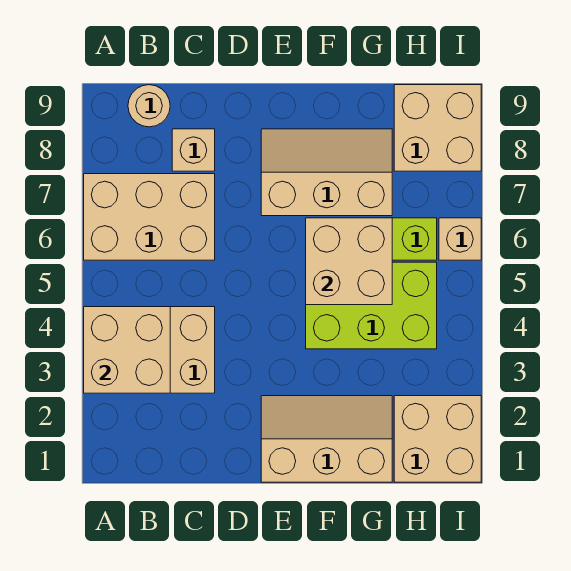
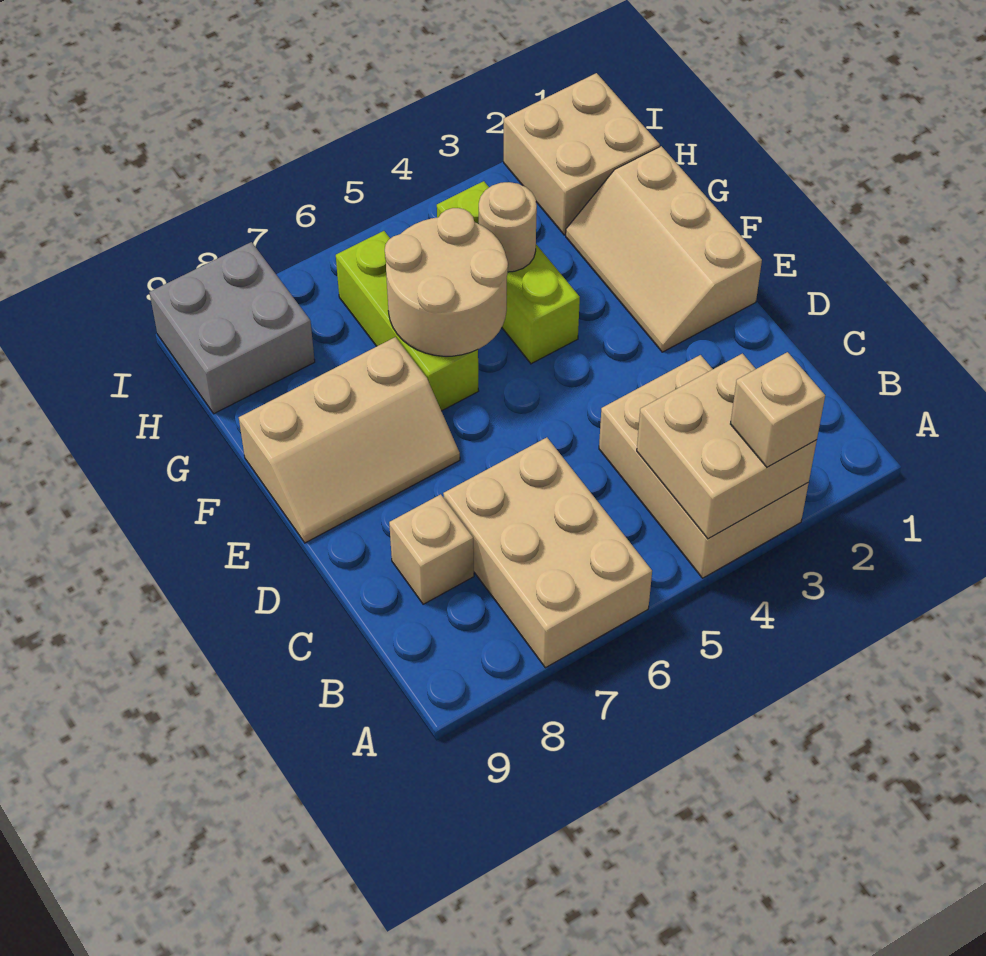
tan 1x1 round brick [128,85,170,127] -> tan 1x1 round brick moved to [479,182,537,272]
tan 2x3 slope [261,129,392,216] -> tan 2x3 slope turned to [239,337,460,543]
lime 2x3 brick [306,262,437,349] -> lime 1x3 brick [437,181,580,364]
tan 2x2 brick [306,218,392,305] -> tan 2x2 round brick [385,208,508,356]
tan 2x2 brick [394,85,481,171] -> grey 2x2 brick [150,242,315,414]
tan 1x1 brick [439,218,481,260] -> tan 1x1 brick moved to [731,352,825,467]

